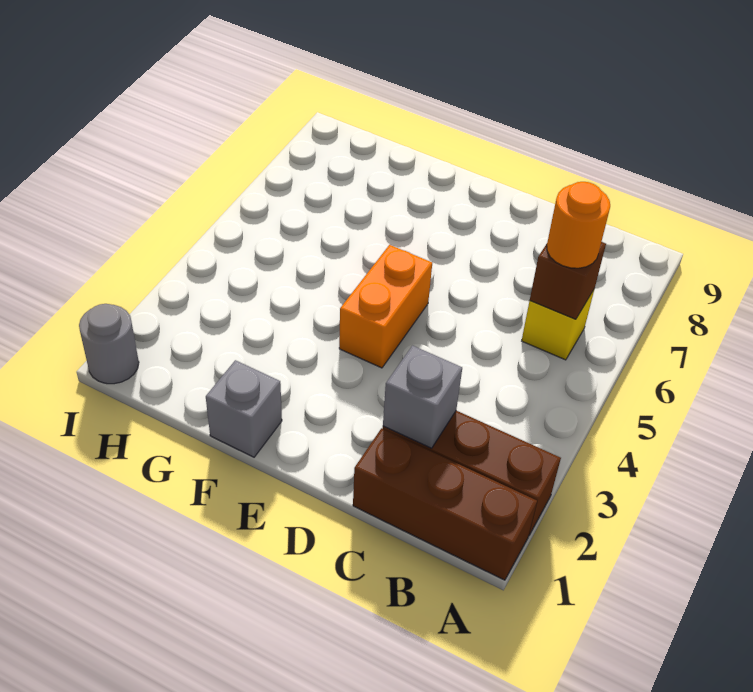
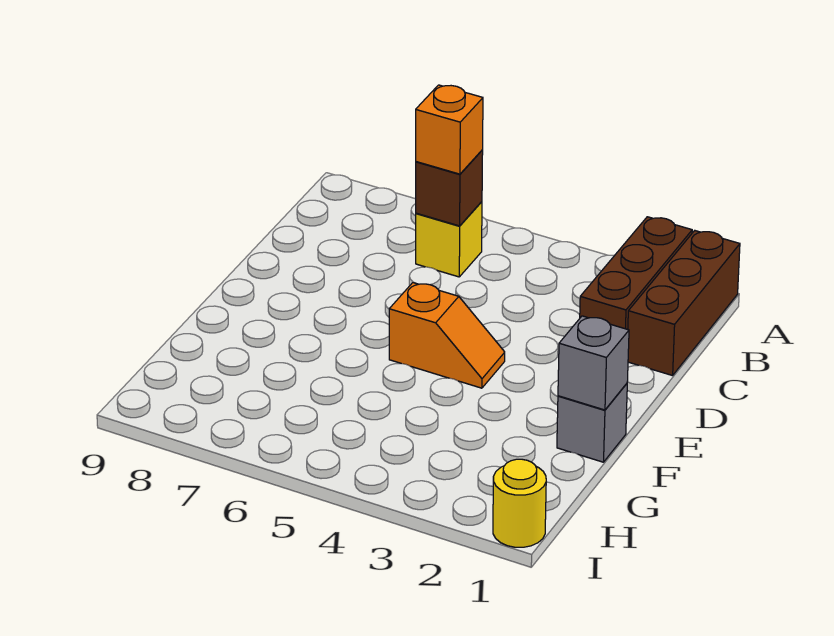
orange 1x1 round brick [547,182,610,268] -> orange 1x1 brick [416,85,483,174]
grey 1x1 brick [383,346,462,448] -> grey 1x1 brick moved to [558,316,629,410]
orange 1x2 brick [339,245,432,368] -> orange 1x2 slope [389,283,505,388]
grey 1x1 round brick [79,304,139,384] -> yellow 1x1 round brick [493,459,546,547]

